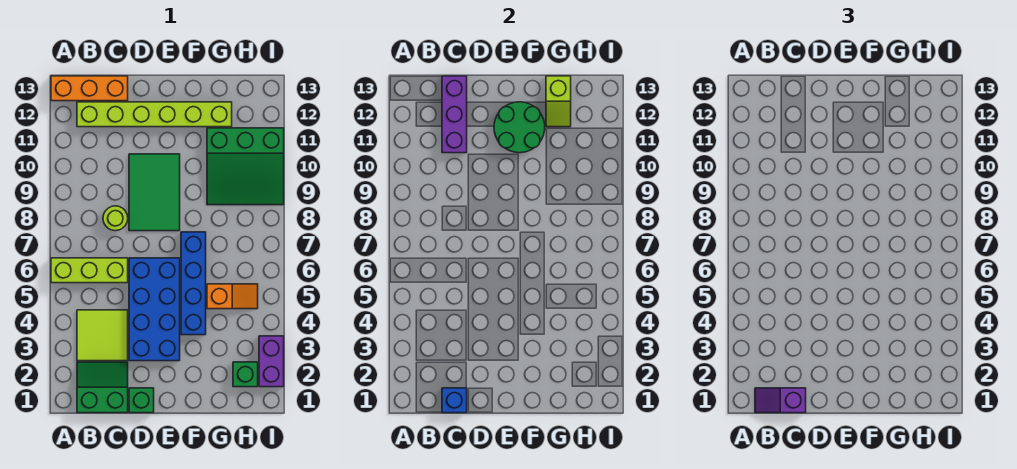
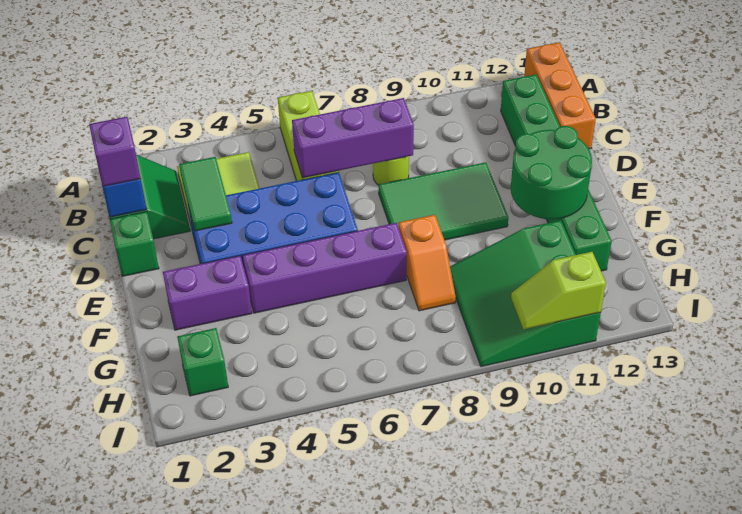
lime 1x6 brick [77,102,232,127] -> green 1x6 brick [501,75,612,271]
none -> green 1x2 tile [179,157,232,231]
purple 1x3 brick [442,76,467,153] -> purple 1x3 brick moved to [292,98,414,178]
blue 1x4 brick [181,232,206,335] -> purple 1x4 brick [242,223,407,313]
orange 1x2 slope [207,284,258,309] -> orange 1x2 slope moved to [399,215,456,311]
lime 1x2 slope [546,76,571,127] -> lime 1x2 slope moved to [511,252,606,329]
purple 1x2 brick [259,336,284,387] -> purple 1x2 brick moved to [163,256,252,330]

